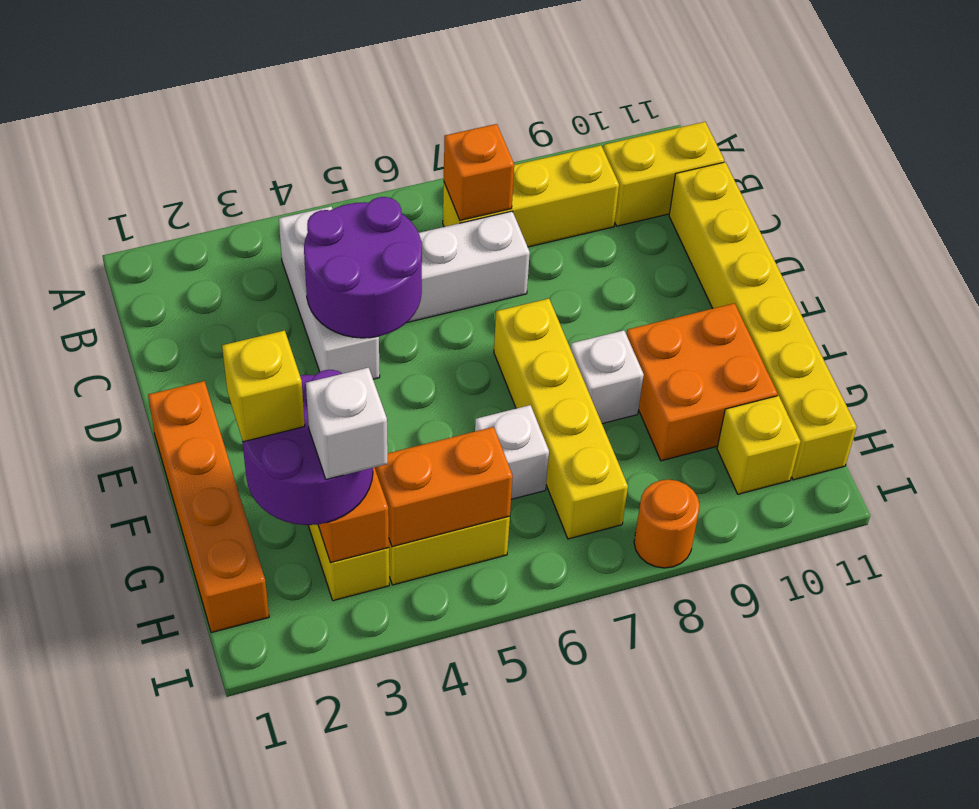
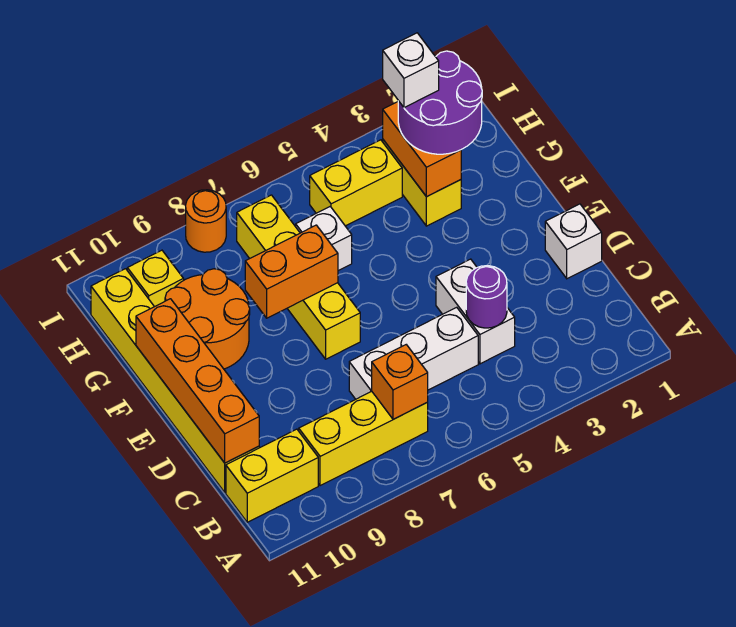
white 1x3 brick [279,206,380,379] -> white 1x2 brick [436,259,515,364]
purple 2x2 round brick [304,197,422,338] -> purple 1x1 round brick [466,266,507,328]
orange 1x4 brick [148,381,269,633] -> orange 1x4 brick moved to [136,299,259,463]
white 1x1 brick [570,330,644,424] -> white 1x1 brick moved to [545,204,602,279]
orange 2x2 brick [626,303,778,461] -> orange 2x2 round brick [165,269,250,369]
yellow 1x1 brick [222,330,305,442] -> none
orange 1x2 brick [375,427,513,547] -> orange 1x2 brick moved to [245,225,338,318]

